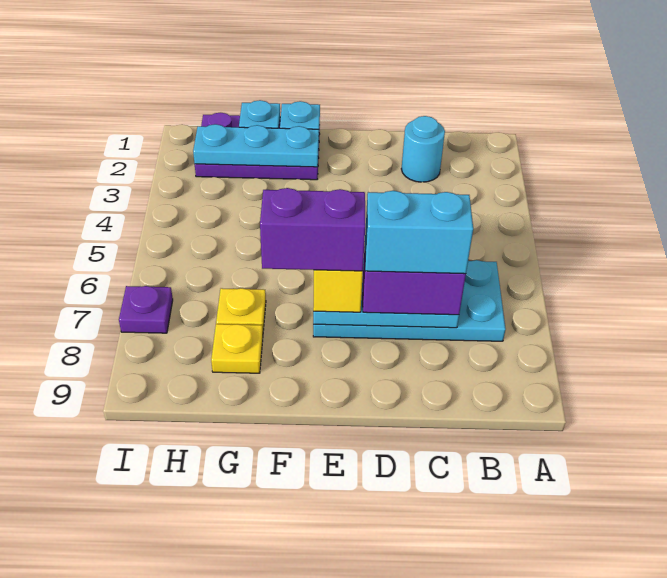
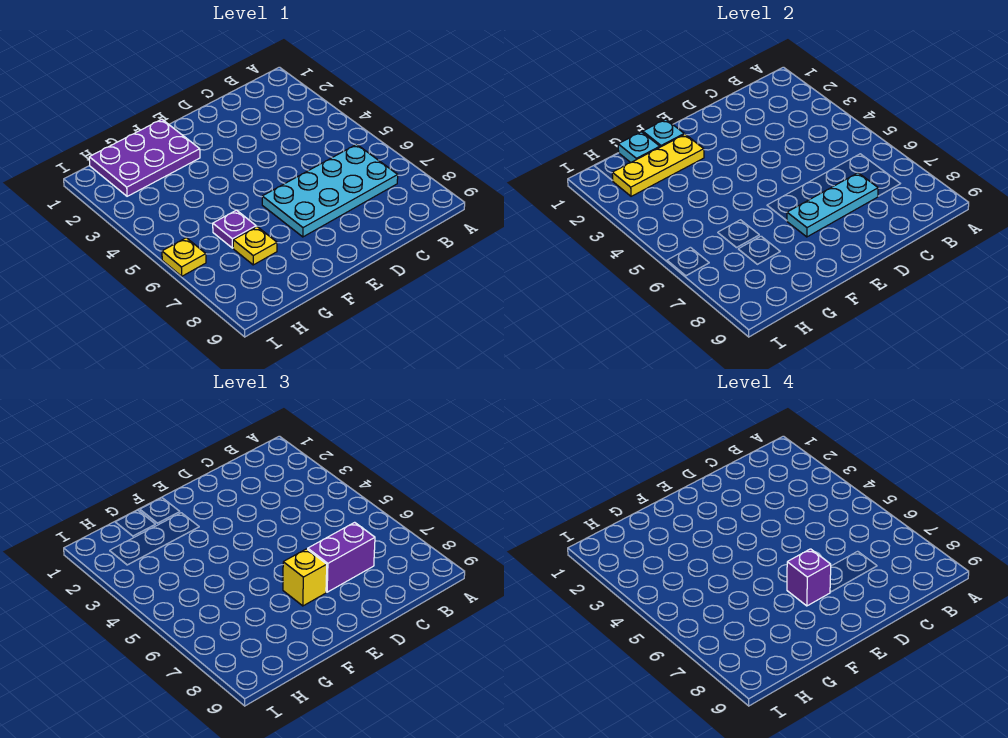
cyan 1x1 round brick [401,116,445,182] -> none
cyan 1x2 brick [365,191,473,274] -> none
purple 1x2 brick [260,188,365,271] -> purple 1x1 brick [787,549,831,606]
cyan 1x3 plate [193,124,319,167] -> yellow 1x3 plate [612,134,704,196]
yellow 1x1 plate [211,324,263,373] -> yellow 1x1 plate moved to [162,238,206,276]
purple 1x1 plate [119,286,173,333] -> purple 1x1 plate moved to [213,210,256,248]

